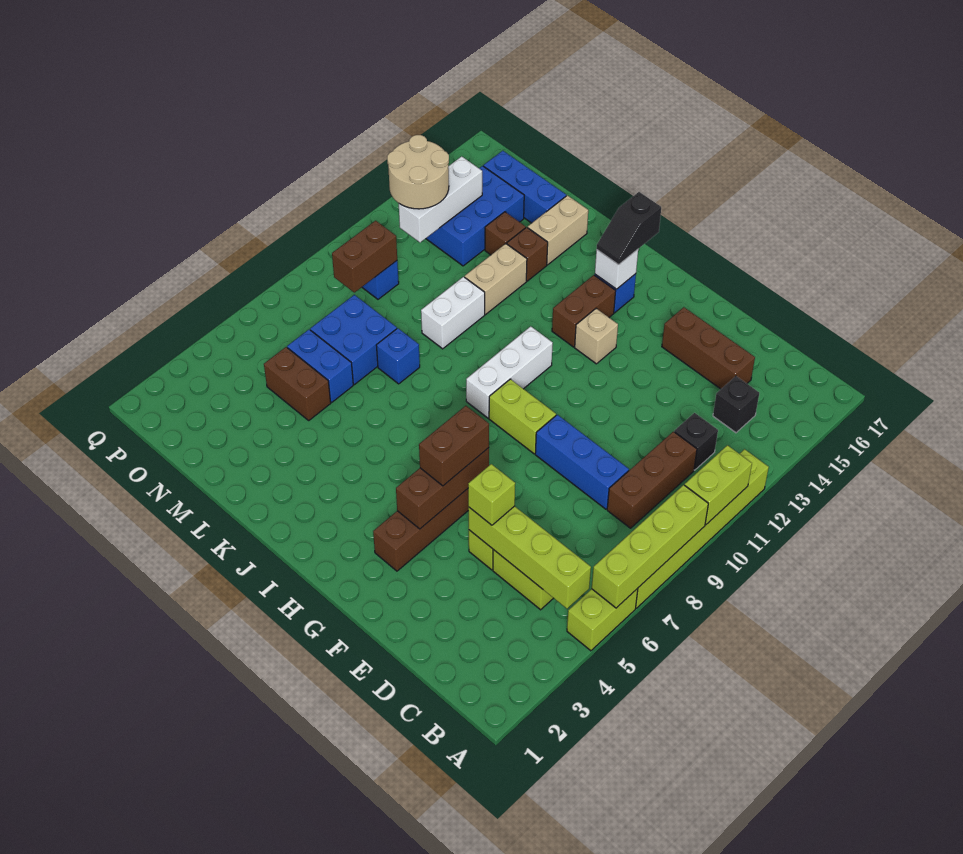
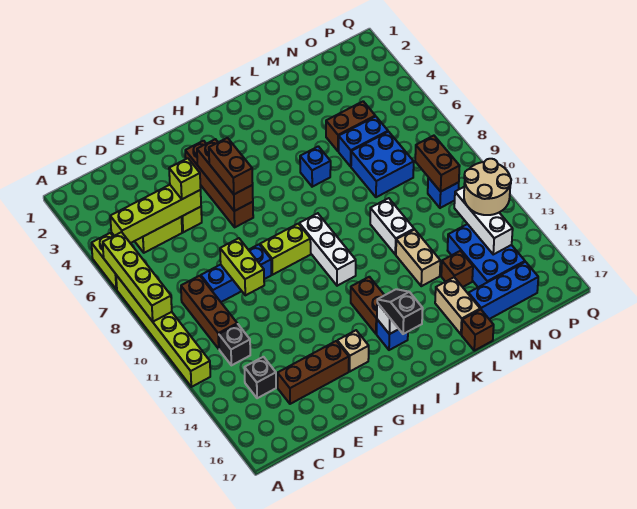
lime 1x2 brick [685,445,752,525] -> lime 1x2 brick moved to [220,238,264,295]
tan 1x1 brick [575,309,618,364] -> tan 1x1 brick moved to [337,330,369,371]
blue 1x1 brick [376,328,420,384] -> blue 1x1 brick moved to [300,146,331,187]
brown 1x1 brick [507,227,548,281] -> brown 1x1 brick moved to [462,309,494,351]

